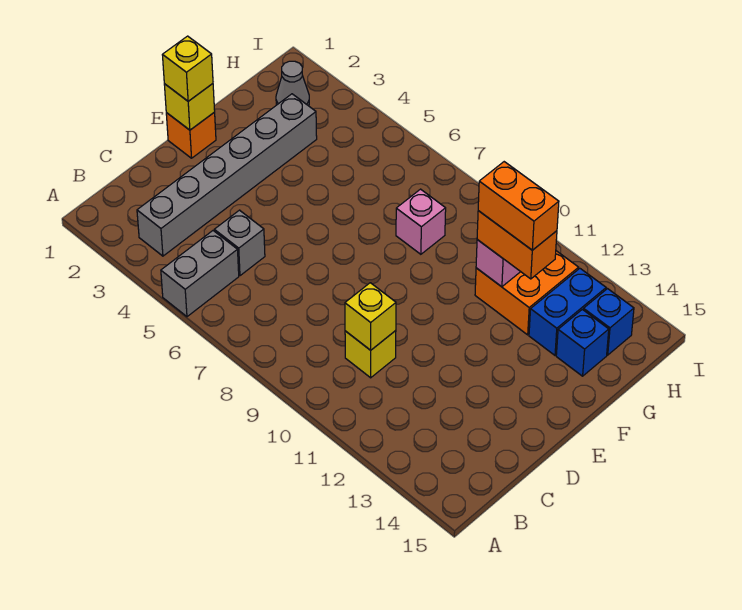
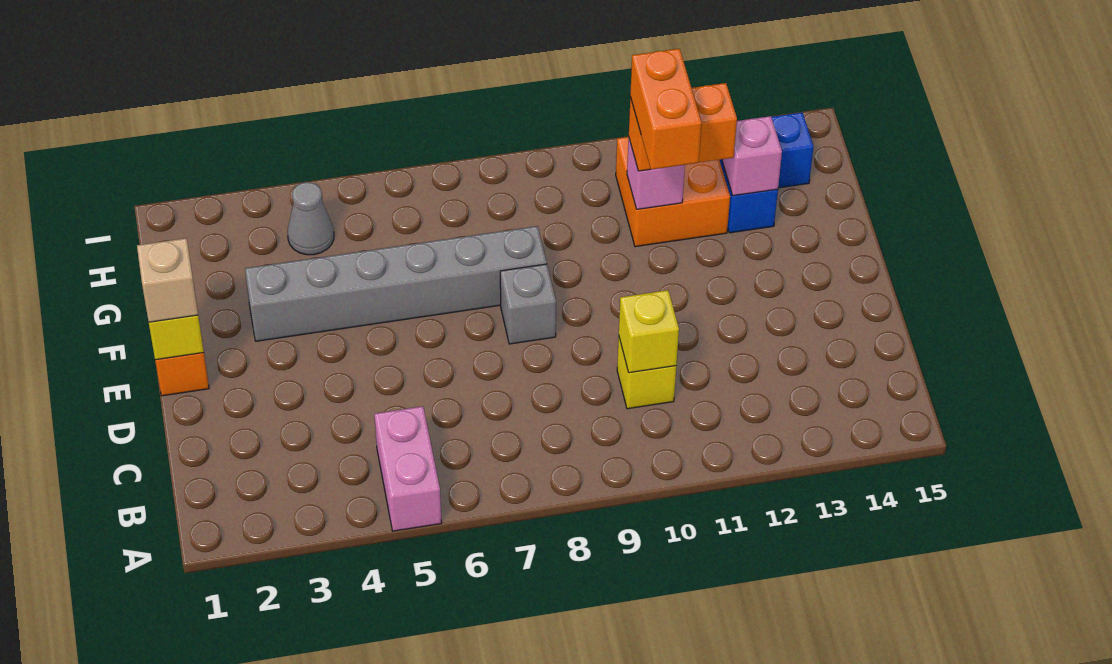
grey 1x2 brick [161,231,239,317] -> pink 1x2 brick [374,406,442,531]
grey 1x6 brick [137,94,317,256] -> grey 1x6 brick turned to [245,226,547,341]
grey 1x1 brick [214,210,265,276] -> grey 1x1 brick moved to [500,264,556,344]
yellow 1x1 brick [163,36,213,101] -> tan 1x1 brick [137,238,198,322]
pink 1x1 brick [396,189,446,254] -> pink 1x1 brick moved to [722,116,782,196]
orange 1x2 brick [478,162,559,250] -> orange 1x2 brick turned to [630,49,702,170]
blue 1x1 brick [556,309,609,376] -> none
grey 1x1 cone [276,61,309,106] -> grey 1x1 cone moved to [288,182,334,255]

